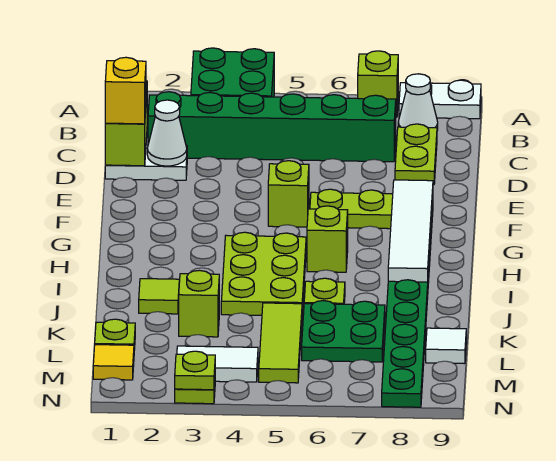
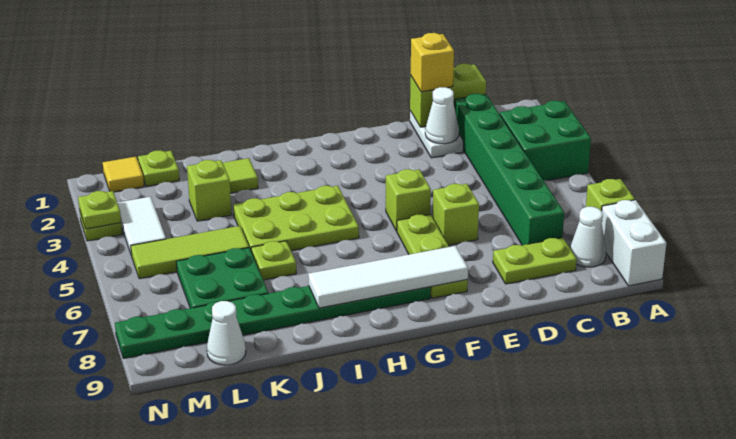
white 1x2 plate [399,80,481,119] -> white 1x2 brick [602,200,666,286]
lime 1x1 brick [307,206,348,272] -> lime 1x1 brick moved to [432,184,479,245]
white 1x1 tile [426,328,466,364] -> white 1x1 cone [207,301,246,365]

